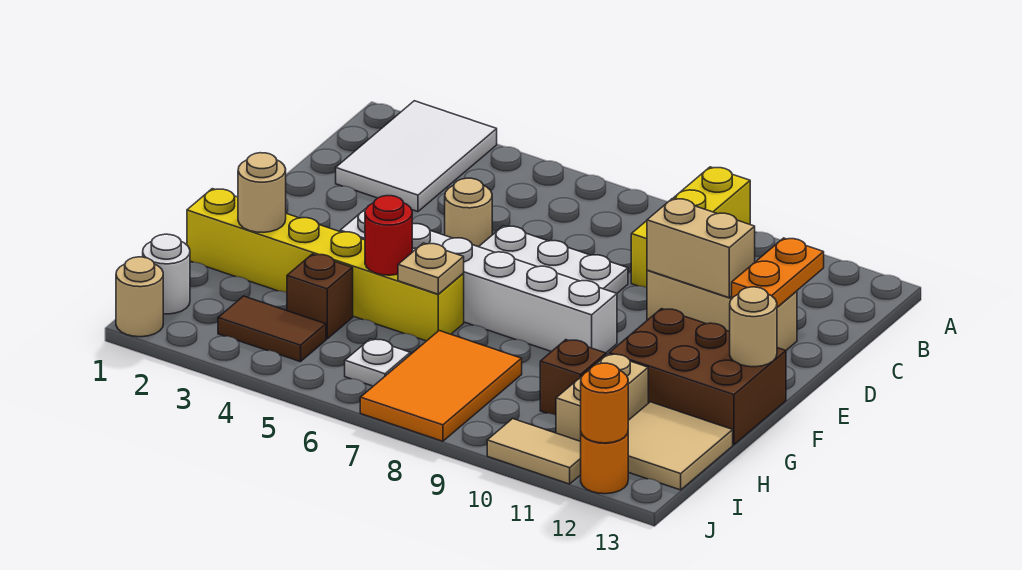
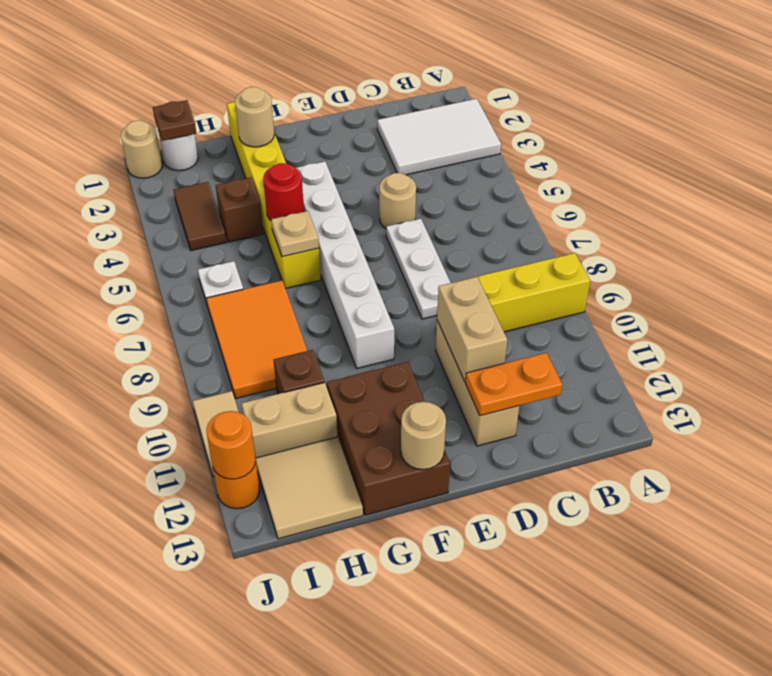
orange 2x3 tile [360,331,522,441] -> orange 2x3 tile turned to [206,281,307,398]
none -> brown 1x1 plate [153,100,196,141]

